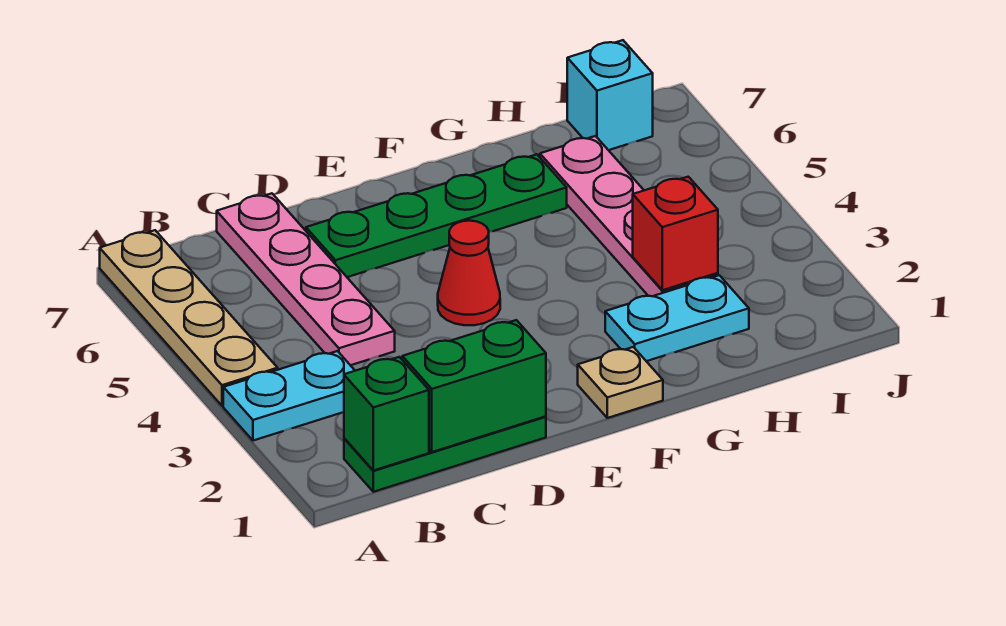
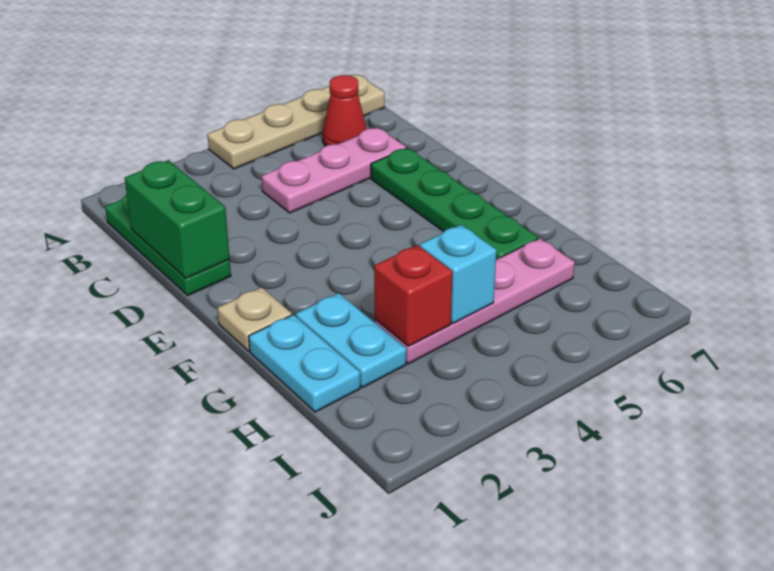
cyan 1x2 plate [223,351,355,441] -> cyan 1x2 plate moved to [249,315,360,412]
green 1x1 brick [344,357,429,471] -> none
pink 1x4 plate [217,193,395,365] -> pink 1x3 plate [262,128,406,213]
red 1x1 cone [438,221,500,325] -> red 1x1 cone moved to [322,75,367,146]
cyan 1x1 brick [567,40,653,150] -> cyan 1x1 brick moved to [420,225,497,324]

